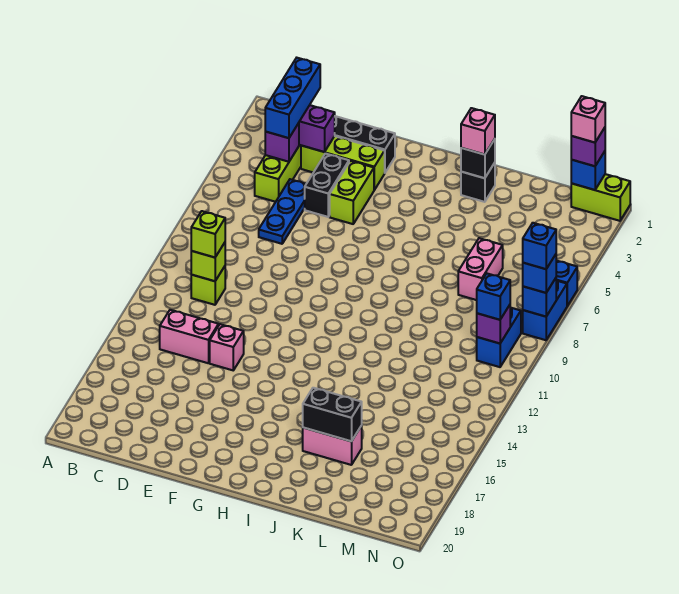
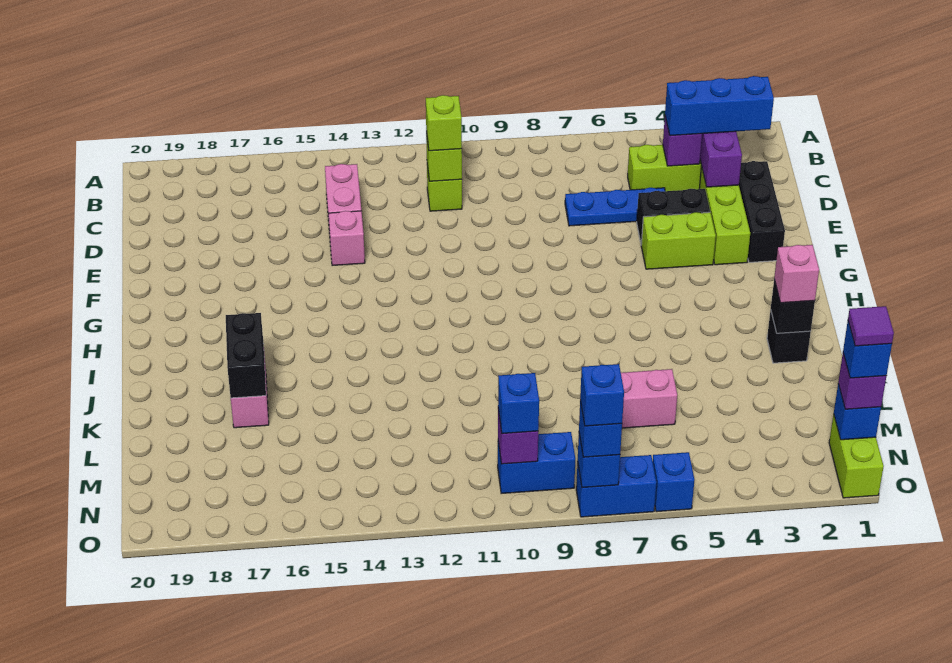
pink 1x1 brick [571,96,605,142] -> blue 1x1 brick [843,322,892,378]
none -> purple 1x1 tile [848,306,894,346]

